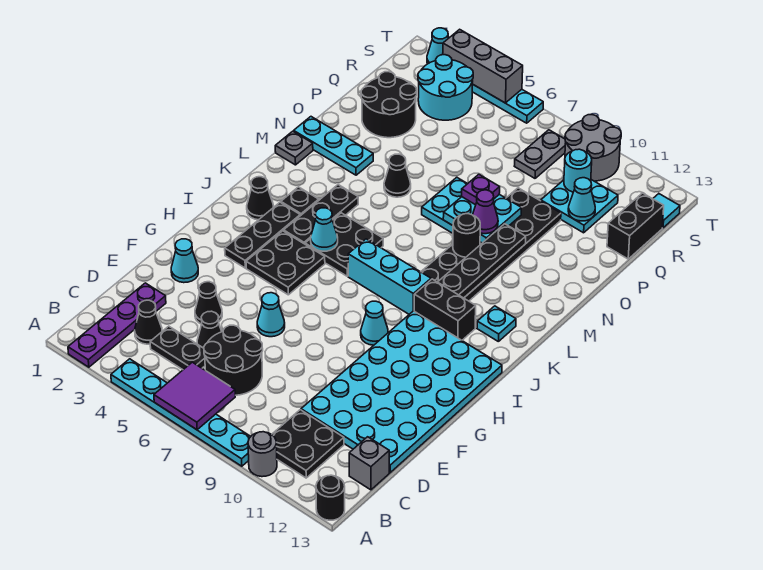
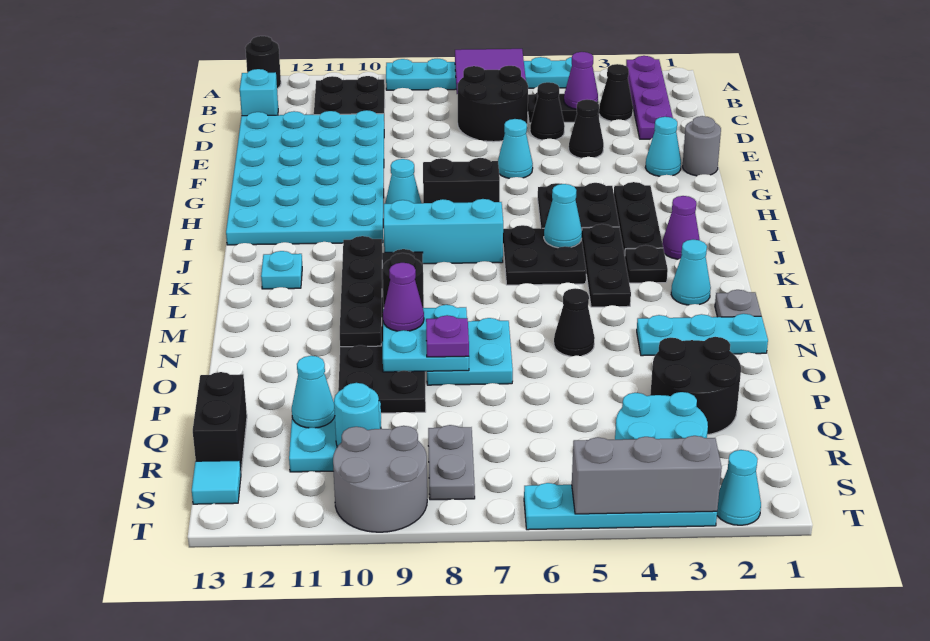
grey 1x1 round brick [248,432,277,477] -> grey 1x1 round brick moved to [682,116,721,176]
none -> purple 1x1 cone [564,52,598,109]
grey 1x1 brick [349,437,389,490] -> cyan 1x1 brick [240,69,278,116]
black 1x1 cone [247,177,273,220] -> purple 1x1 cone [662,196,700,259]
black 1x2 brick [414,279,476,340] -> black 1x2 brick moved to [423,158,500,203]
none -> cyan 1x1 cone [671,240,711,305]

